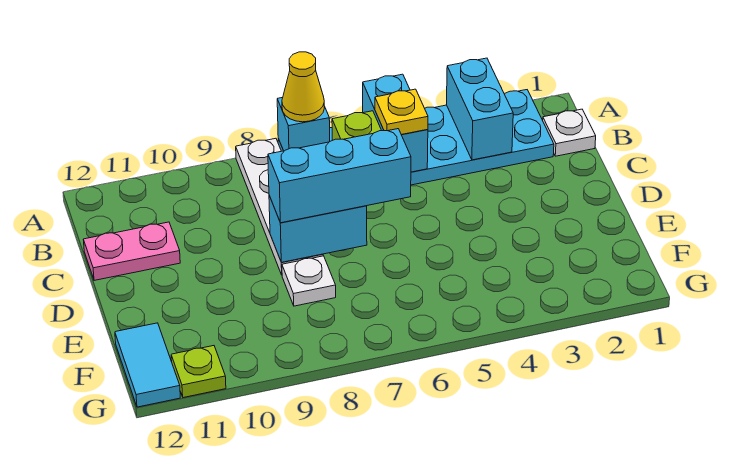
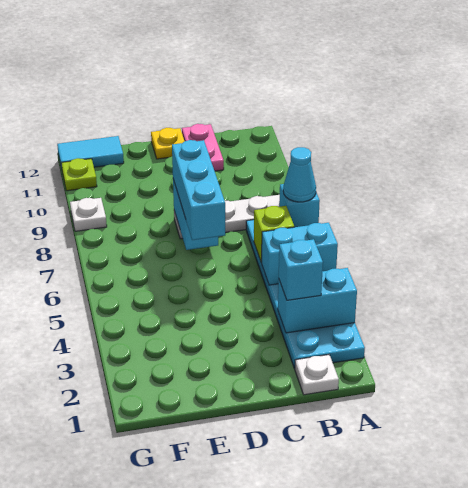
yellow 1x1 cone [282,52,324,122] -> cyan 1x1 cone [283,147,316,202]
none -> cyan 1x1 brick [279,239,323,300]
yellow 1x1 plate [375,89,428,135] -> yellow 1x1 plate moved to [151,128,184,159]
white 1x1 plate [282,256,336,306] -> white 1x1 plate moved to [70,198,107,231]

